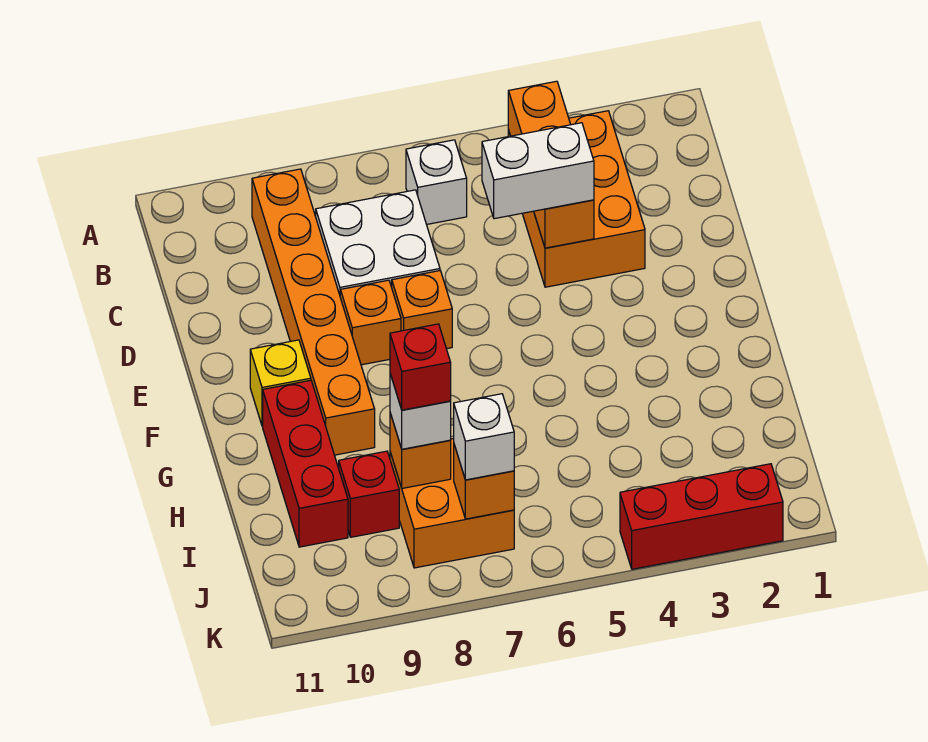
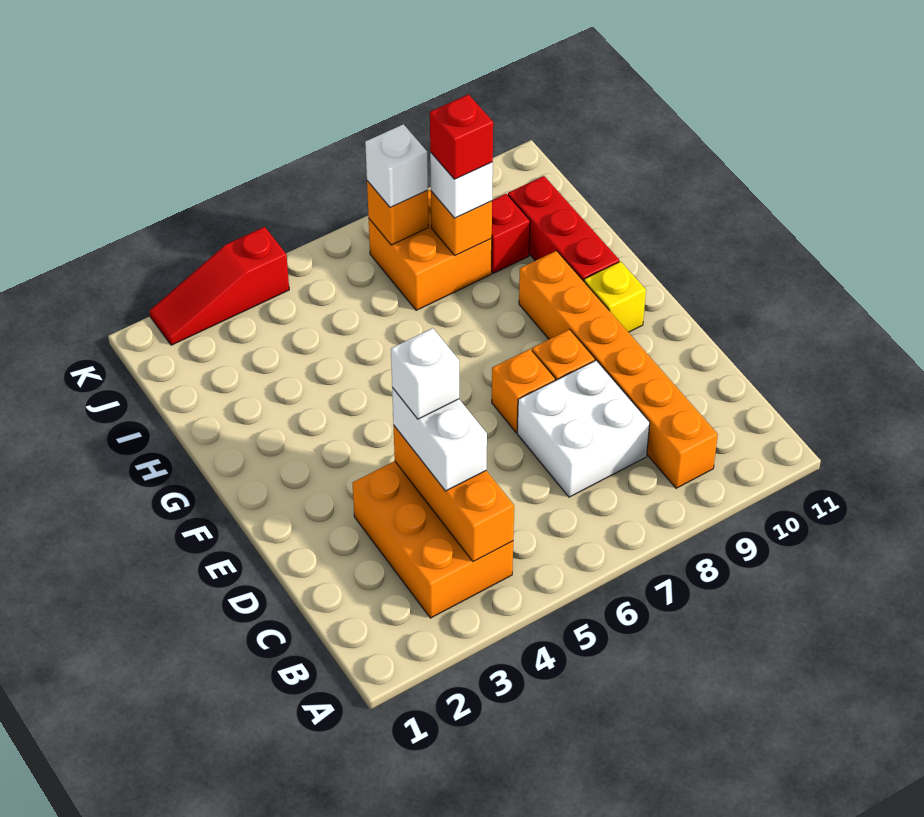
white 1x1 brick [406,140,467,224] -> white 1x1 brick moved to [391,328,459,419]
white 1x2 brick [482,123,594,219] -> white 1x2 brick turned to [392,388,487,491]
red 1x3 brick [620,464,783,569] -> red 1x3 slope [150,227,289,345]

